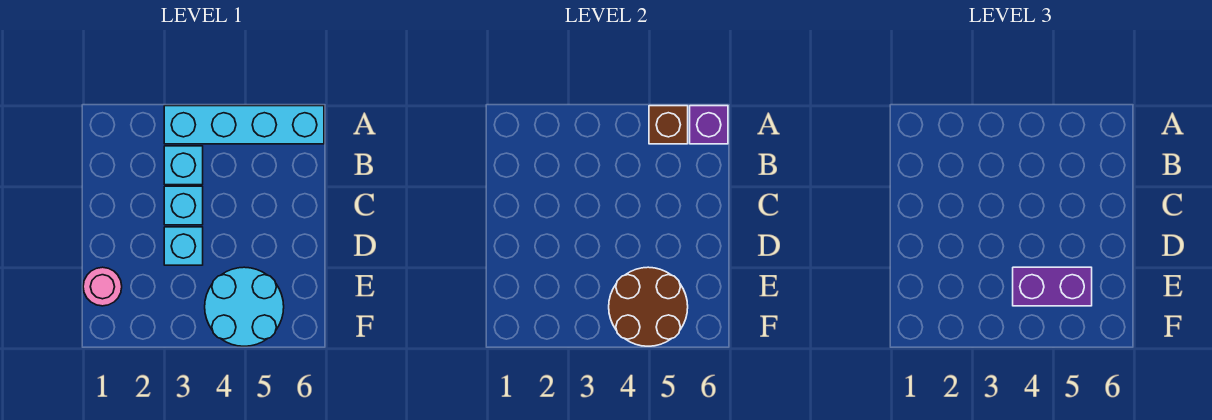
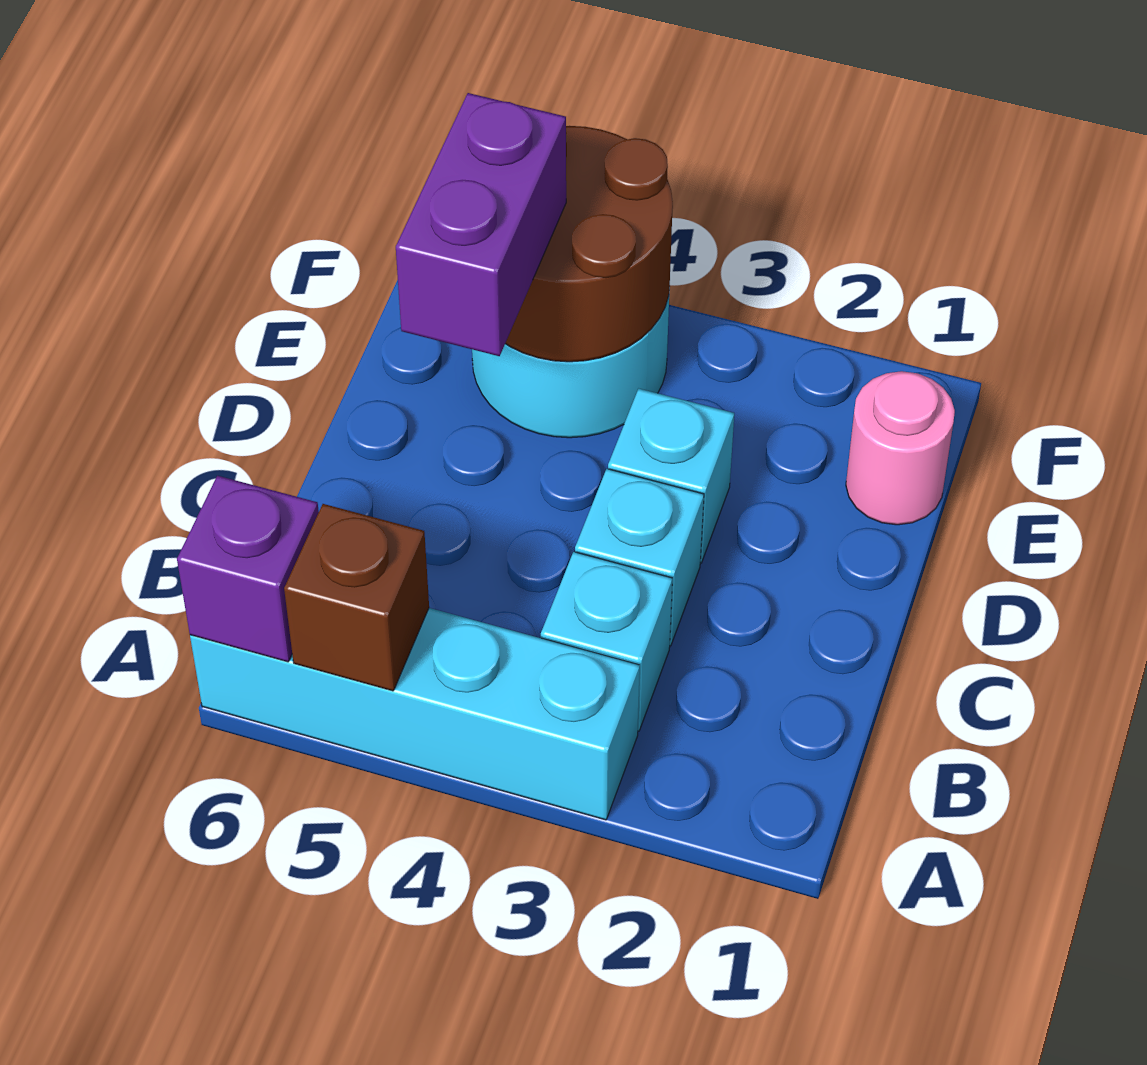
purple 1x2 brick [1013,267,1092,306] -> purple 1x2 brick turned to [396,93,566,356]

